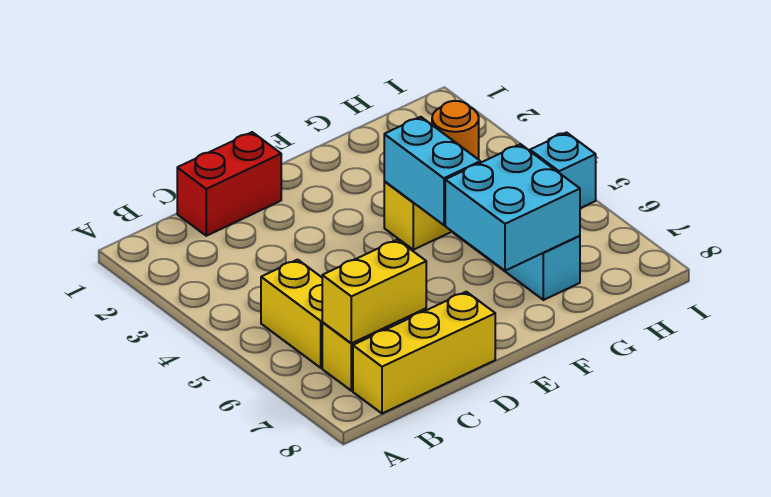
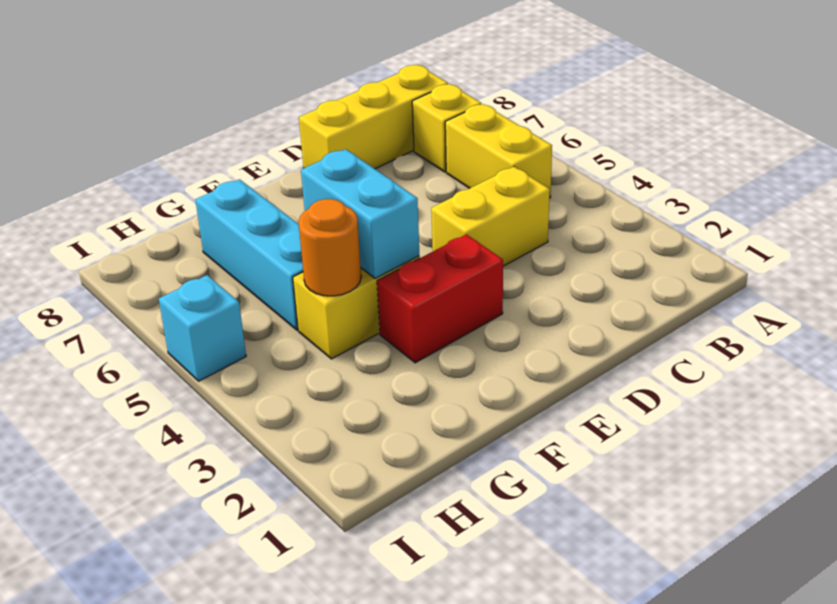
yellow 1x2 brick [322,240,426,343] -> yellow 1x2 brick moved to [431,167,550,266]
red 1x2 brick [177,132,281,236] -> red 1x2 brick moved to [377,234,503,363]
cyan 2x2 brick [445,144,580,271] -> none

